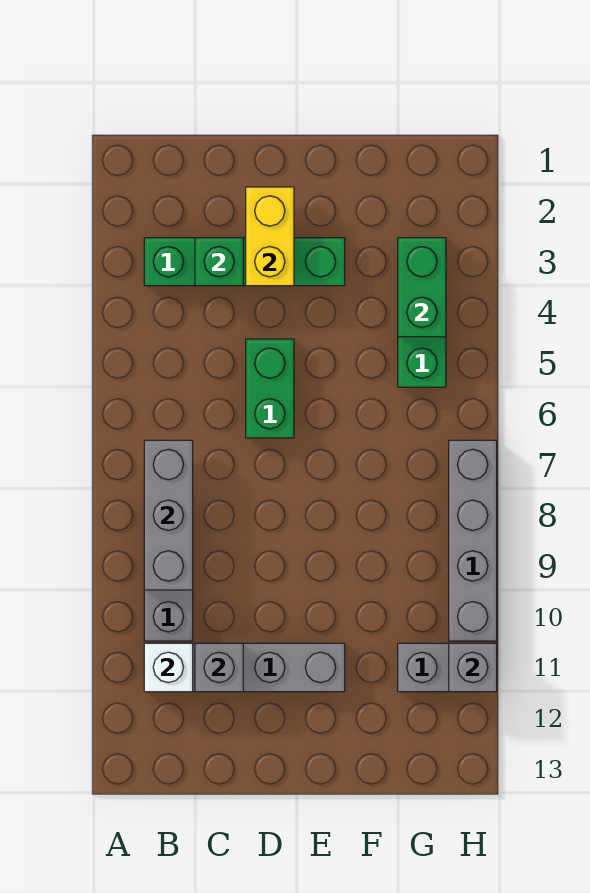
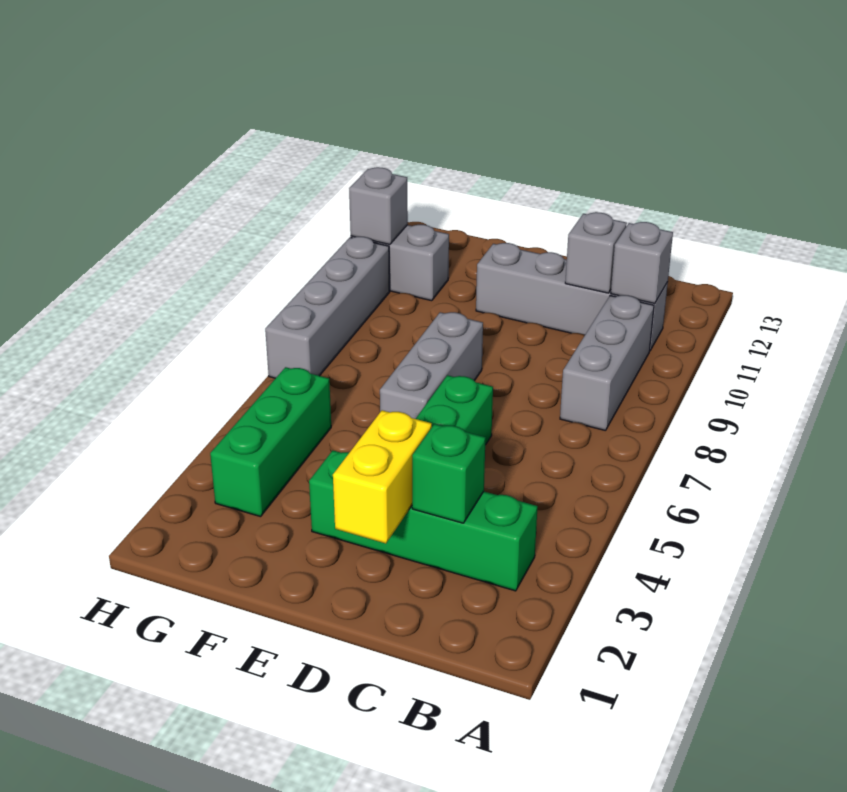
grey 1x3 brick [144,440,193,590] -> grey 1x3 brick moved to [380,312,483,419]
white 1x1 brick [144,643,193,692] -> grey 1x1 brick [611,222,673,303]
green 1x2 brick [398,238,446,337] -> none

